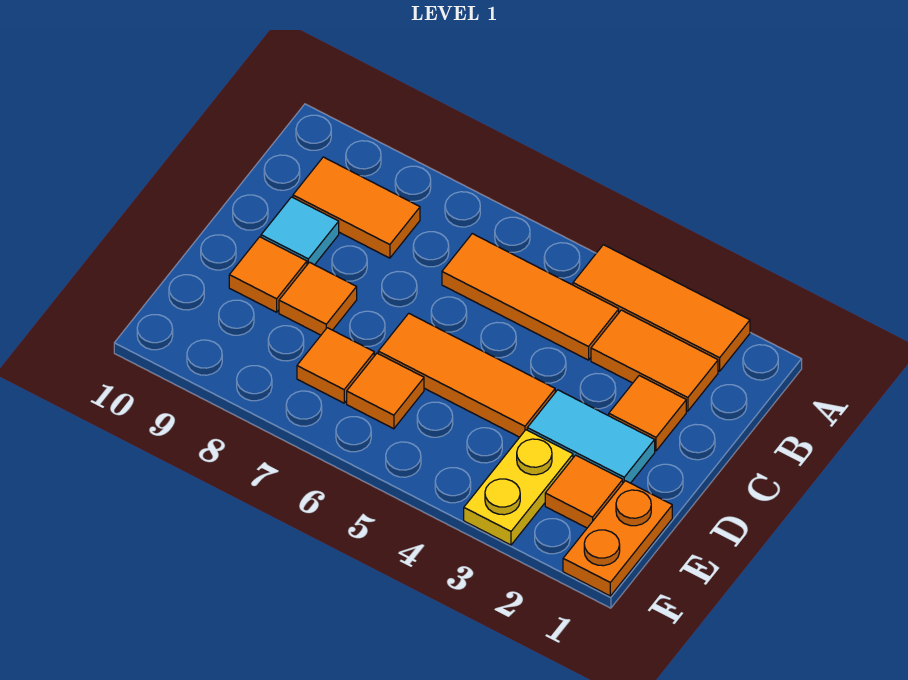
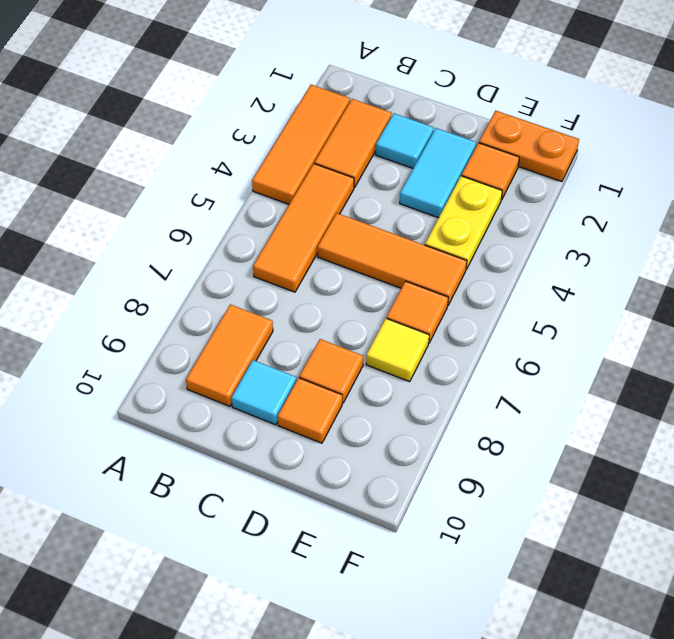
orange 1x1 tile [609,376,686,451] -> cyan 1x1 tile [376,113,434,168]
orange 1x3 tile [378,313,555,437] -> orange 1x3 tile turned to [318,213,467,305]
yellow 1x2 plate [464,430,573,545] -> yellow 1x2 plate turned to [425,176,502,269]
orange 1x1 tile [297,328,374,403] -> yellow 1x1 tile [366,318,429,382]

